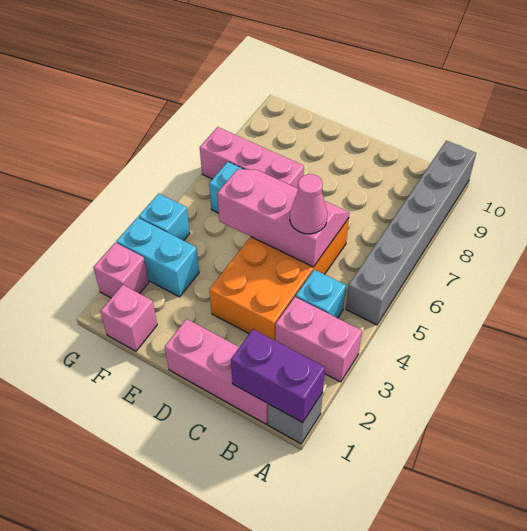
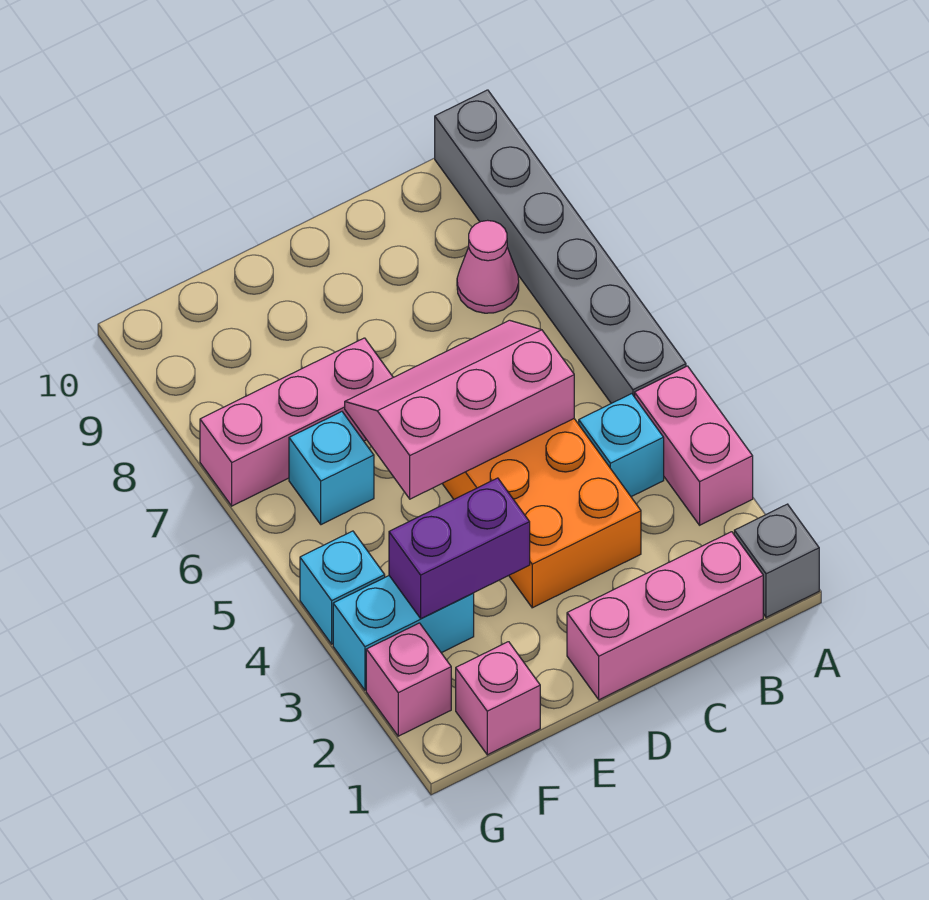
purple 1x2 brick [231,329,325,423] -> purple 1x2 brick moved to [389,478,530,619]
pink 1x2 brick [275,297,362,382] -> pink 1x2 brick turned to [635,366,753,525]
pink 1x1 cone [290,174,327,234] -> pink 1x1 cone moved to [457,220,519,313]

